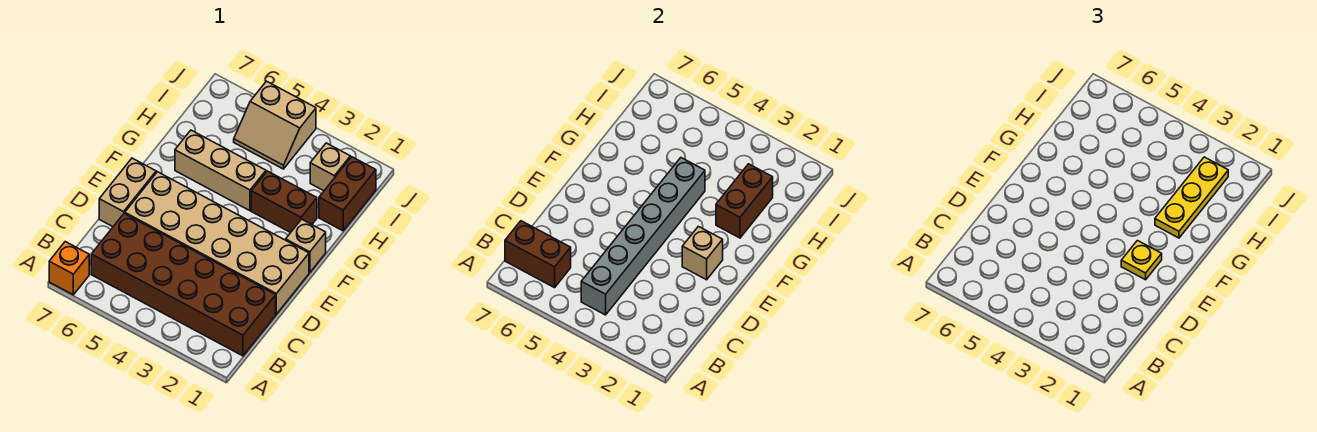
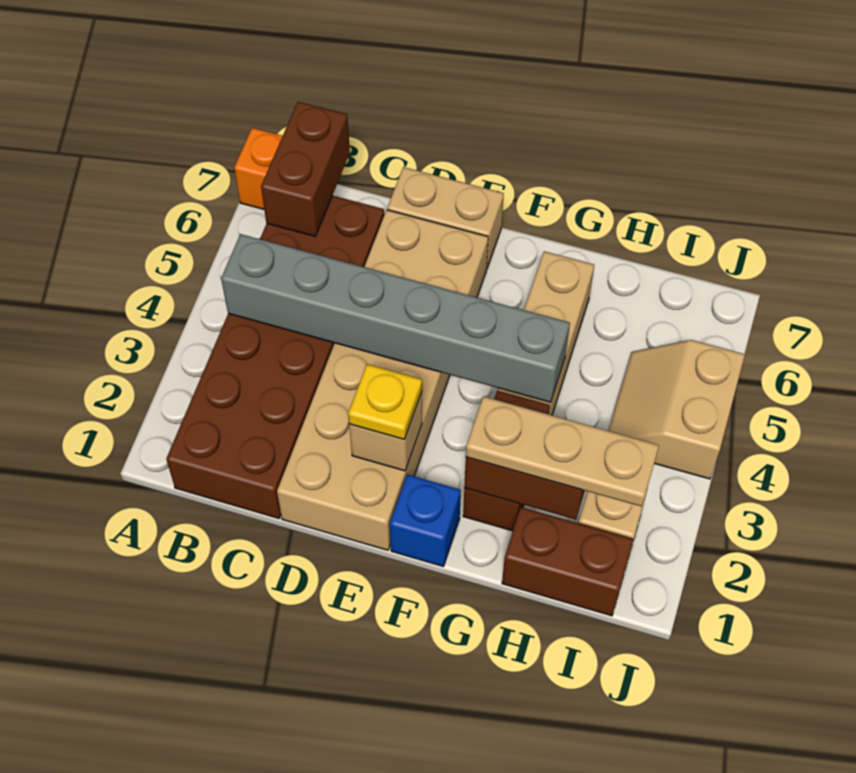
tan 1x1 brick [286,219,326,273] -> blue 1x1 brick [390,475,461,566]
yellow 1x3 plate [1155,157,1228,238] -> tan 1x3 plate [466,396,659,507]

